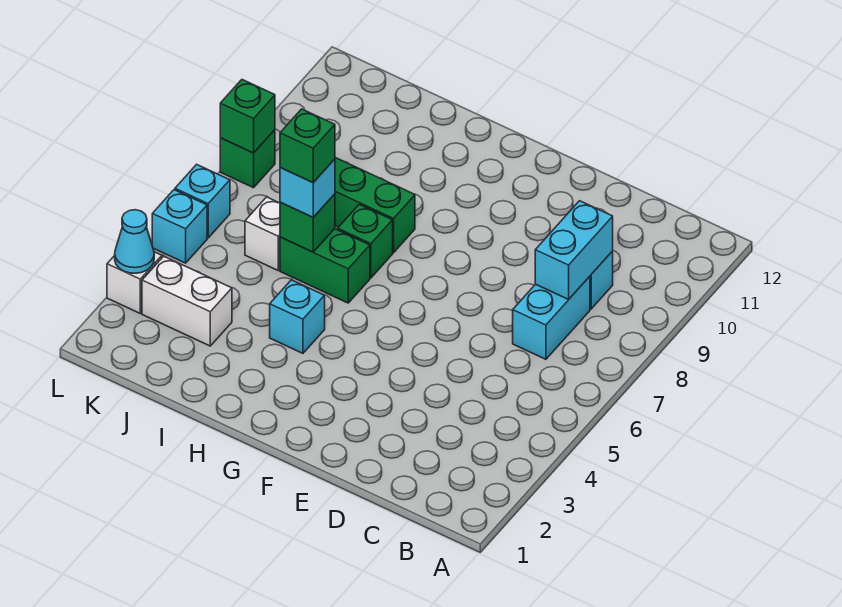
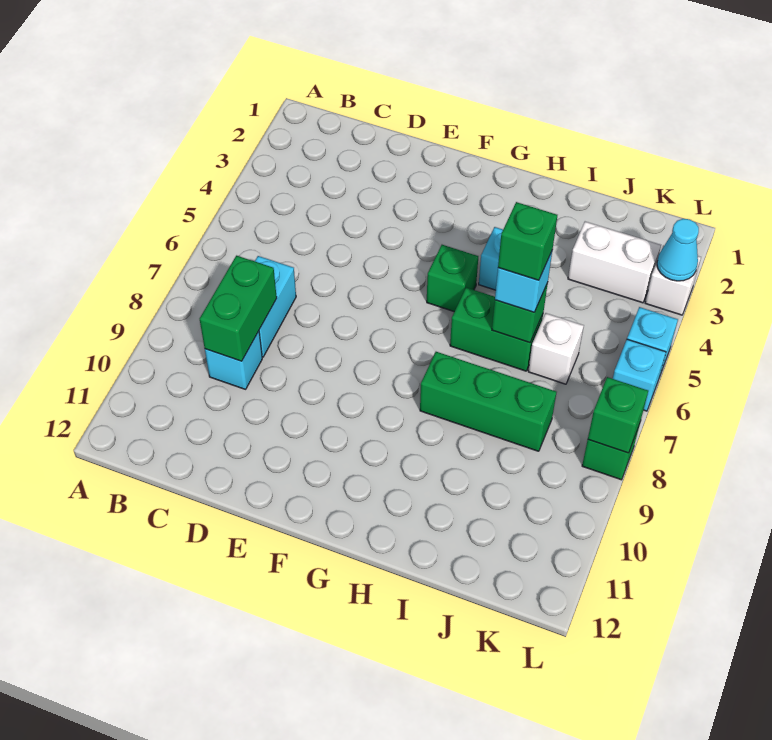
cyan 1x2 brick [535,201,613,299] -> green 1x2 brick [200,256,277,361]
green 1x1 brick [338,204,393,278] -> green 1x1 brick moved to [427,245,478,312]

